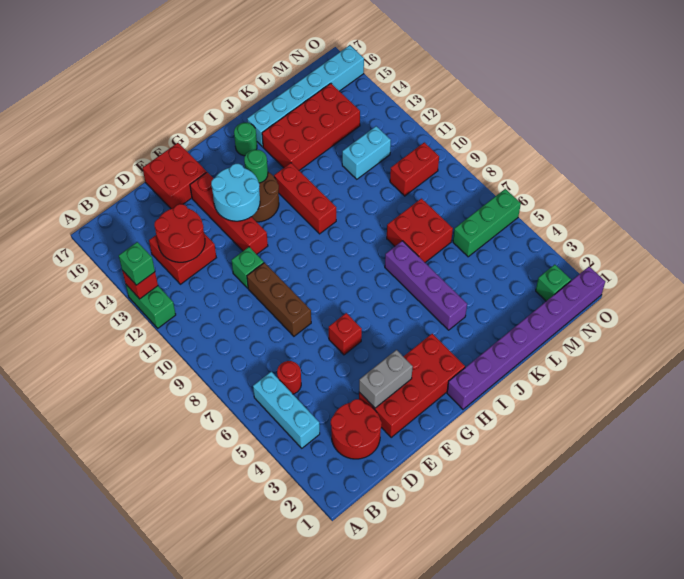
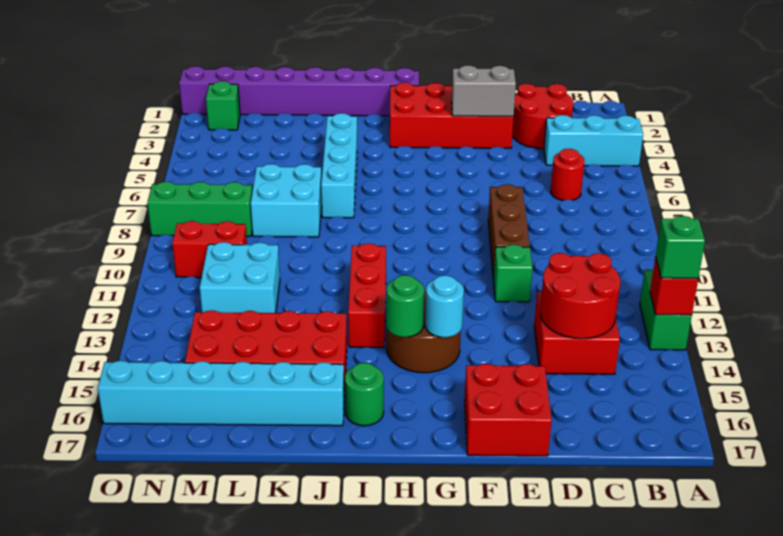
cyan 1x3 brick [253,372,320,448] -> cyan 1x3 brick turned to [544,115,643,166]
red 1x1 brick [329,313,362,355] -> none
red 1x4 brick [190,172,268,254] -> none
cyan 2x2 round brick [211,164,260,221] -> cyan 1x1 round brick [425,275,464,338]
purple 1x4 brick [385,241,467,330] -> cyan 1x4 brick [321,113,357,218]
red 2x2 brick [387,198,453,262] -> cyan 2x2 brick [251,164,322,237]
cyan 1x2 brick [342,126,391,179] -> cyan 2x2 brick [200,242,280,313]
green 1x3 brick [453,189,521,257] -> green 1x3 brick moved to [147,182,252,236]

